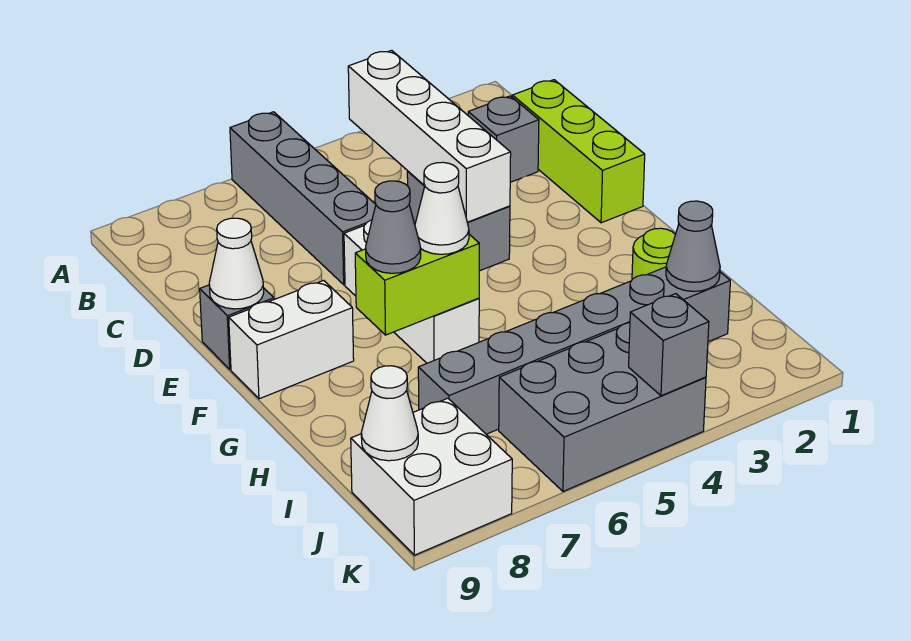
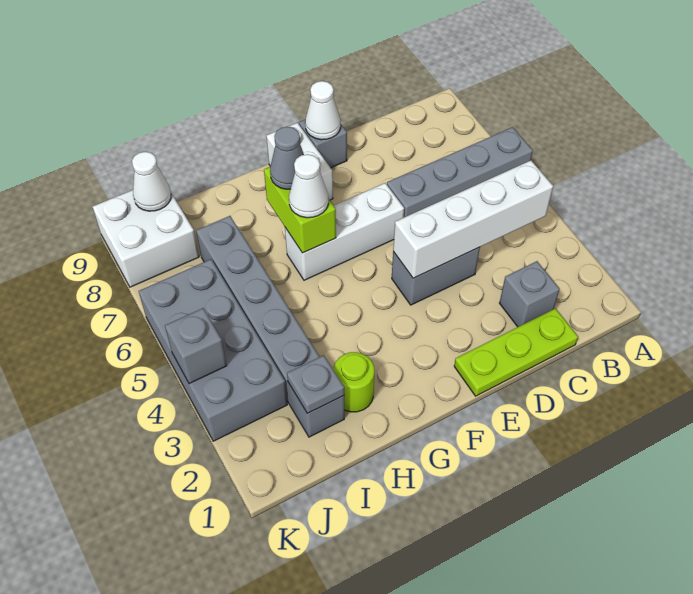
lime 1x3 brick [512,80,645,223] -> lime 1x3 plate [454,308,578,396]
grey 1x1 cone [666,201,720,291] -> grey 1x1 plate [287,355,344,413]
grey 2x3 brick [499,323,706,491] -> grey 2x4 brick [139,259,287,441]

